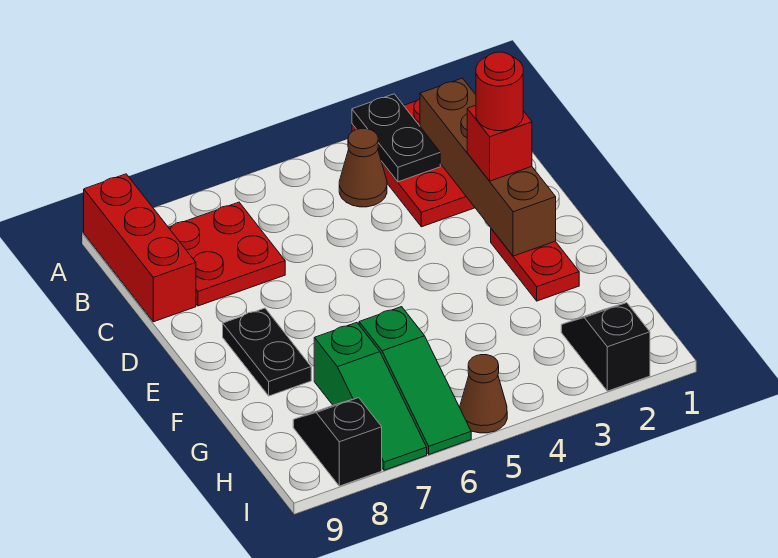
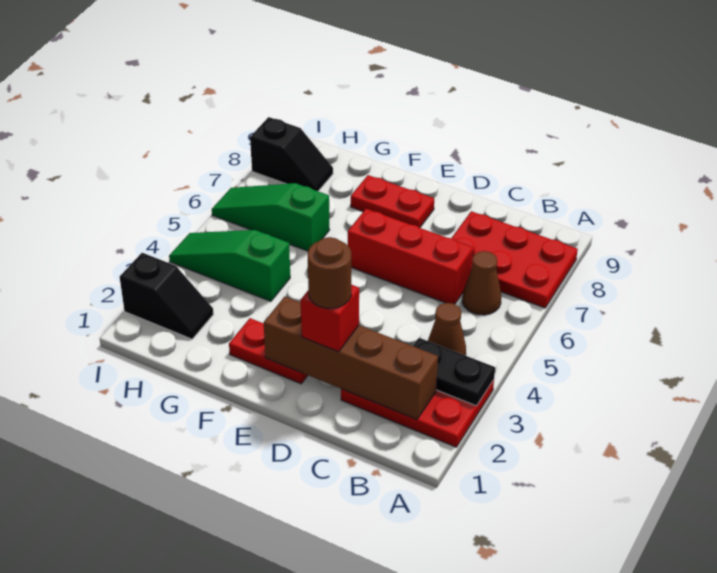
red 1x3 brick [84,174,196,322] -> red 1x3 brick moved to [348,209,473,304]
red 2x2 plate [168,202,285,306] -> red 2x3 plate [452,211,578,308]
red 1x1 round brick [476,52,523,131] -> brown 1x1 round brick [308,237,351,308]
black 1x2 plate [223,308,311,396] -> red 1x2 plate [351,175,434,228]
green 1x3 slope [314,323,427,470] -> green 1x3 slope moved to [169,230,290,301]
brown 1x1 cone [460,355,507,433] -> brown 1x1 cone moved to [462,251,501,315]

